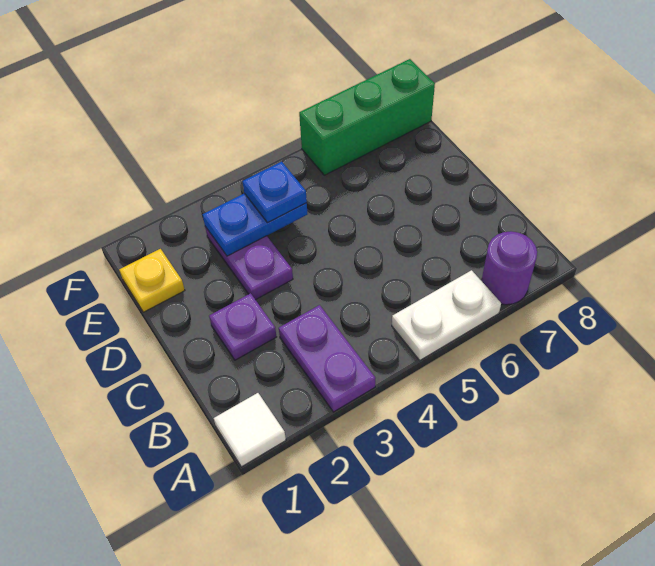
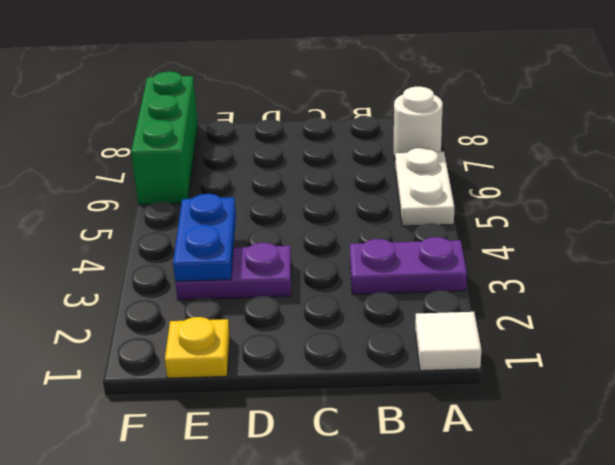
purple 1x1 round brick [482,231,537,305] -> white 1x1 round brick [394,87,443,158]
purple 1x1 plate [209,293,276,360] -> none
blue 1x1 plate [242,161,307,223] -> none

